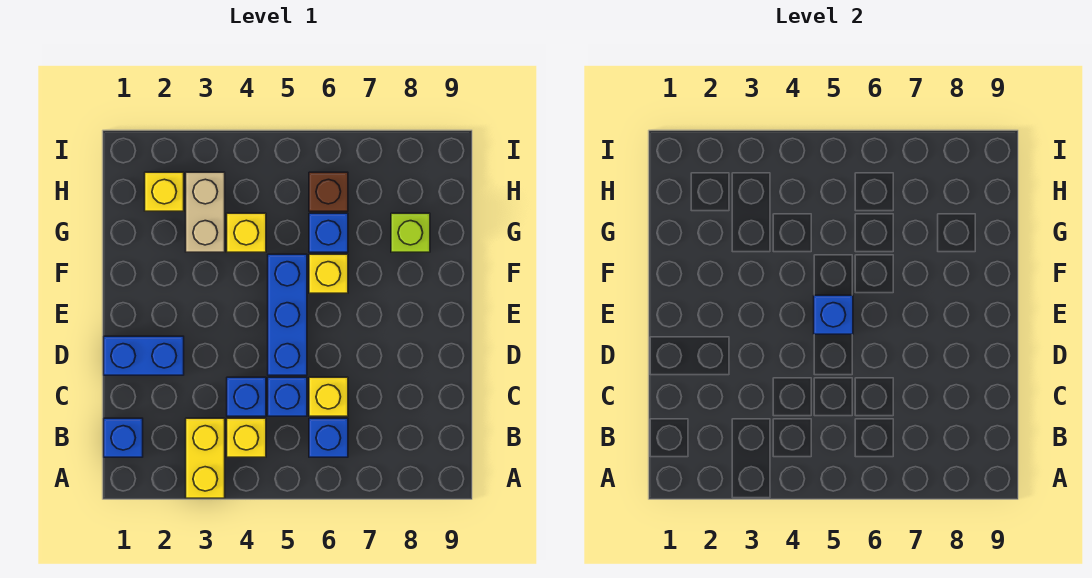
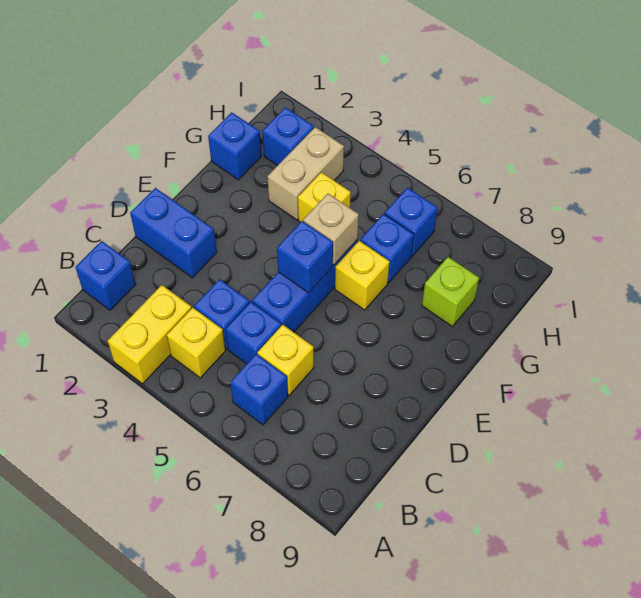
none -> tan 1x1 brick [303,194,359,265]
none -> blue 1x1 brick [208,112,261,180]
yellow 1x1 brick [145,172,184,211] -> blue 1x1 brick [262,107,314,165]
brown 1x1 brick [309,172,348,211] -> blue 1x1 brick [385,188,438,256]

